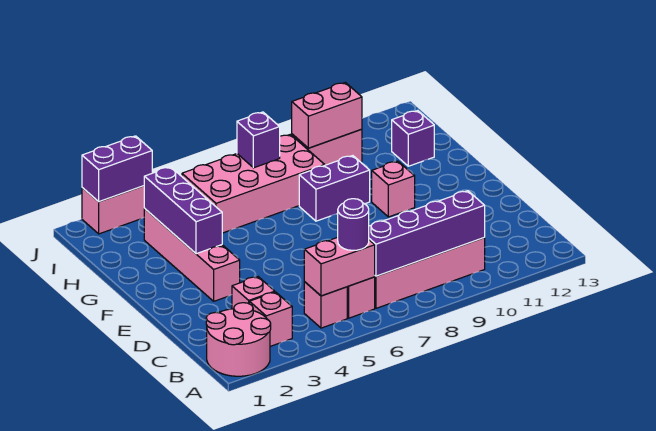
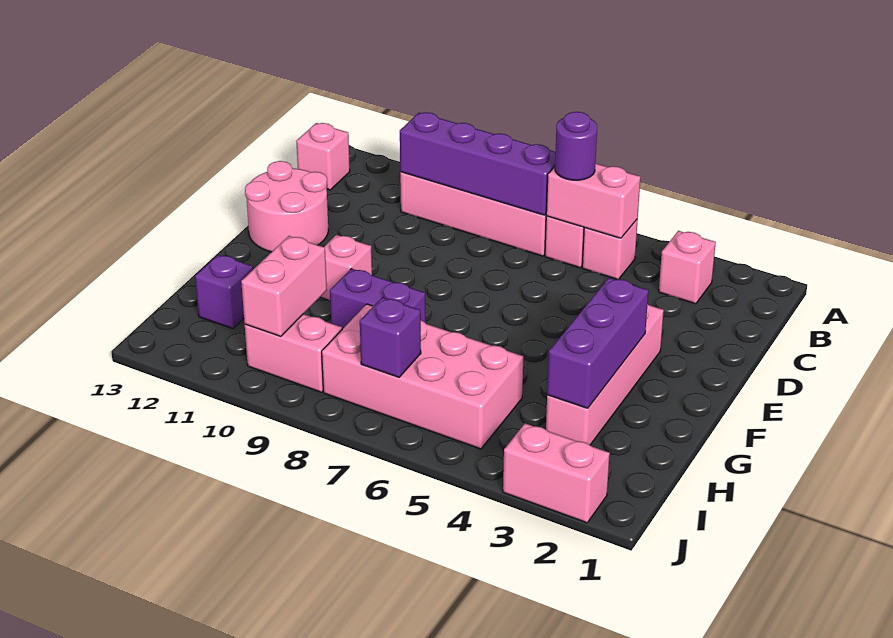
pink 2x2 round brick [206,303,271,376] -> pink 2x2 round brick moved to [245,161,328,252]
pink 1x1 brick [232,277,275,309] -> pink 1x1 brick moved to [296,123,350,190]
pink 1x2 brick [292,82,362,148] -> pink 1x2 brick turned to [241,236,327,336]
purple 1x2 brick [82,136,152,202] -> none

